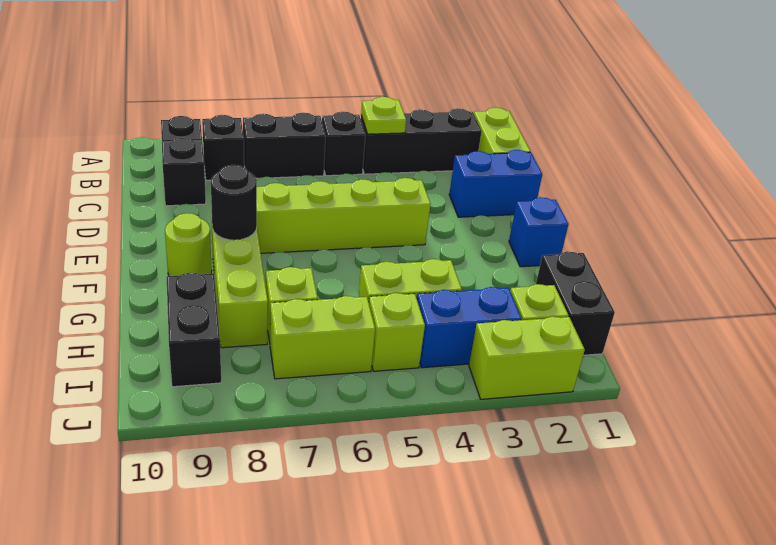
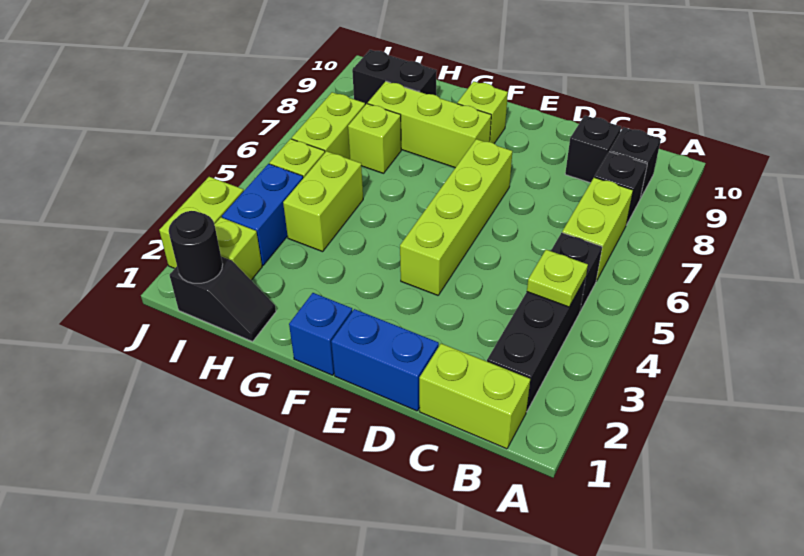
black 1x2 brick [243,113,326,178] -> lime 1x2 brick [562,177,633,281]
blue 1x2 brick [449,150,542,217] -> blue 1x2 brick turned to [331,309,439,411]
black 1x1 round brick [211,165,257,240] -> black 1x1 round brick moved to [169,211,223,283]
lime 1x1 round brick [165,213,212,276] -> lime 1x1 brick [457,81,508,143]
black 1x2 brick [536,251,615,355] -> black 1x2 slope [170,256,276,342]

